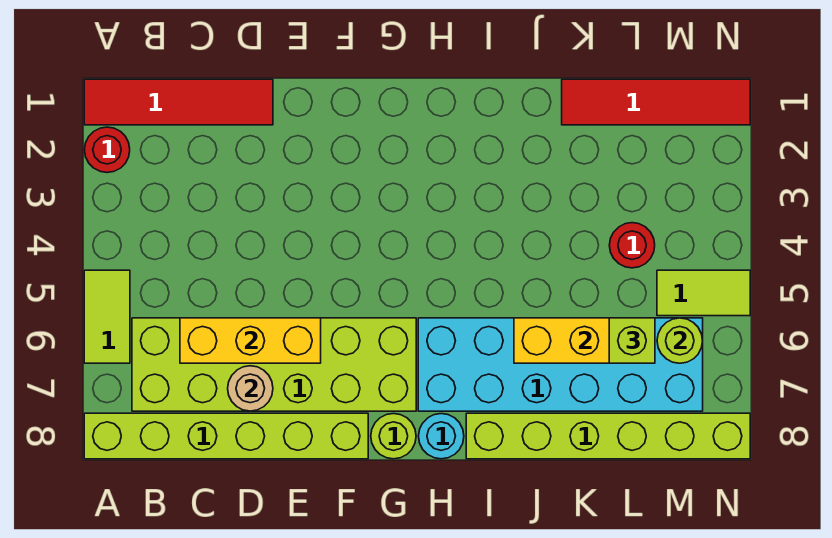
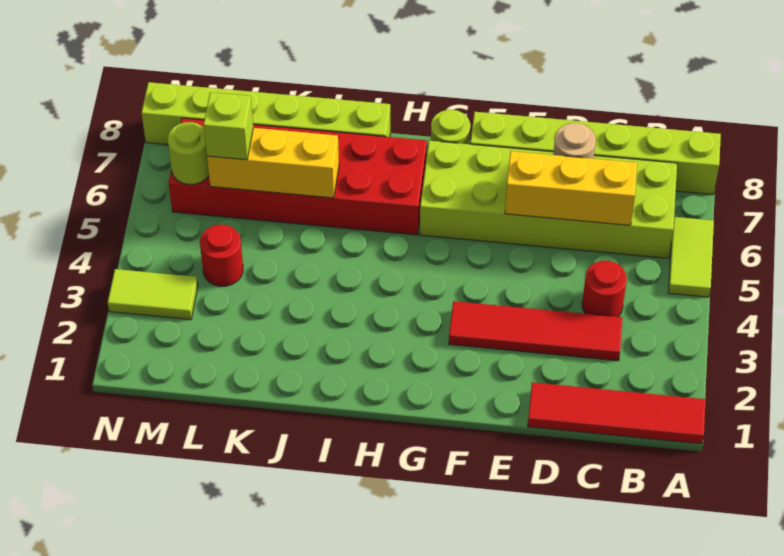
red 1x1 round brick [84,127,130,173] -> red 1x1 round brick moved to [582,261,627,317]
cyan 2x6 brick [418,318,703,411] -> red 2x6 brick [169,118,427,235]
cyan 1x1 round brick [419,414,464,459] -> none
red 1x4 tile [562,79,750,125] -> red 1x4 tile moved to [449,301,623,361]
lime 1x2 tile [657,270,750,316] -> lime 1x2 tile moved to [108,269,198,320]

